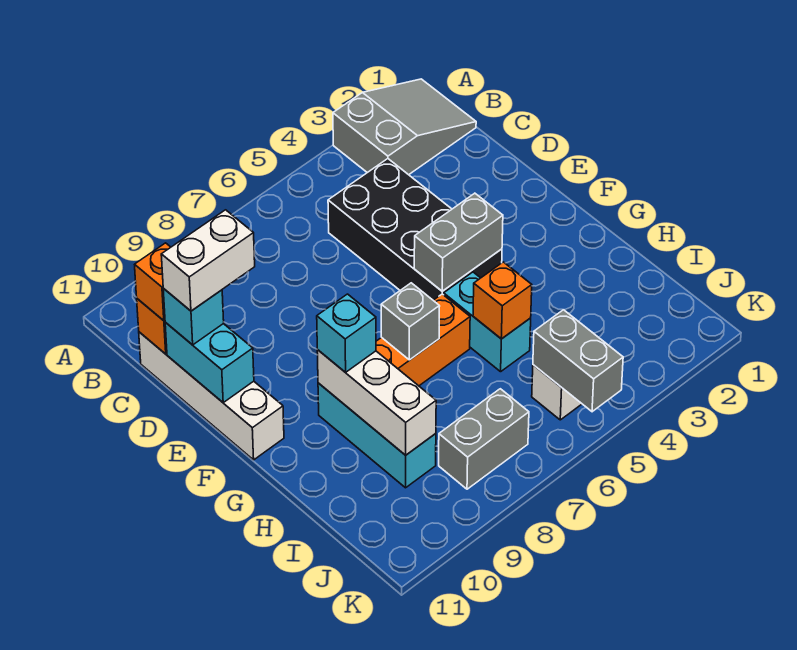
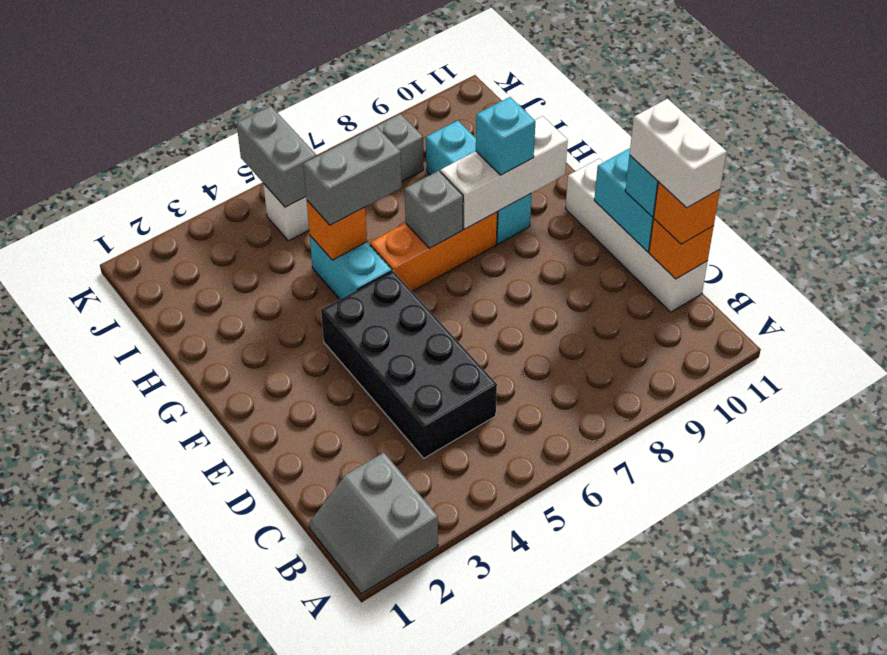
grey 2x3 slope [333,79,476,175] -> grey 2x2 slope [309,453,438,594]
white 1x2 brick [161,210,255,311] -> white 1x2 brick turned to [630,99,727,208]
grey 1x2 brick [414,193,503,291] -> grey 1x2 brick moved to [304,127,402,225]
white 1x3 brick [317,350,436,455] -> white 1x3 brick turned to [440,116,568,229]

